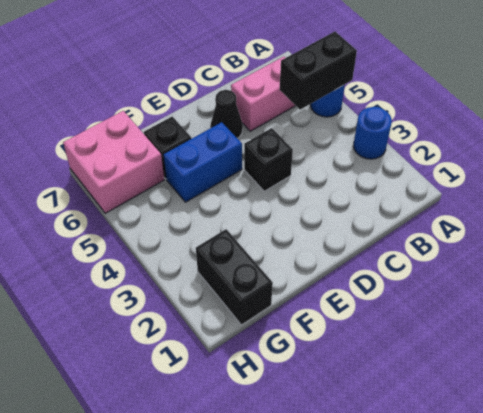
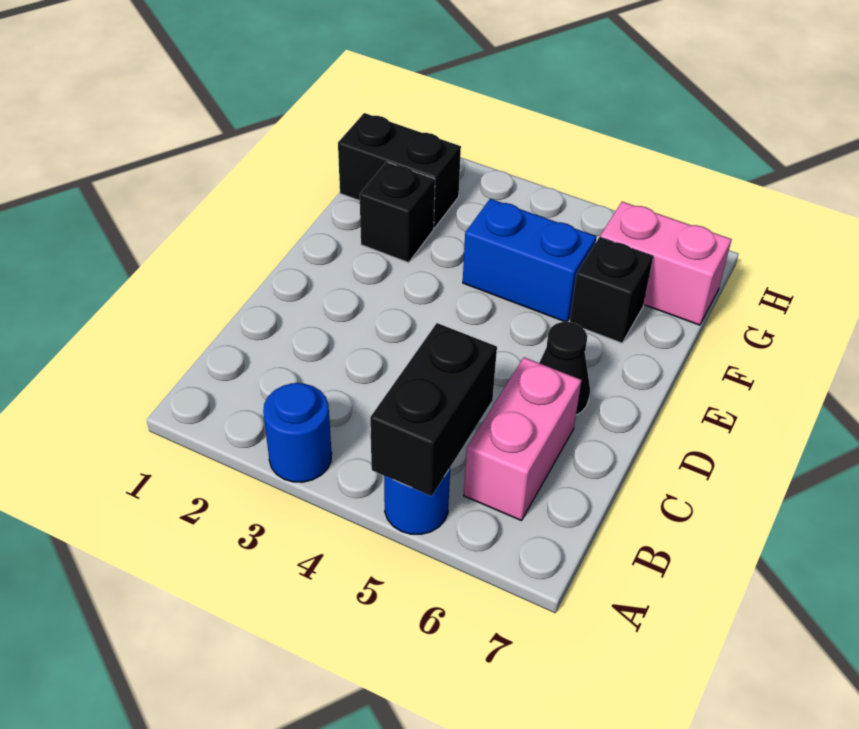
black 1x1 brick [244,128,293,191] -> black 1x1 brick moved to [360,162,435,263]
blue 1x2 brick [164,122,242,202] -> blue 1x2 brick turned to [463,199,596,322]
pink 2x2 brick [63,111,164,213] -> pink 1x2 brick [600,202,732,325]

